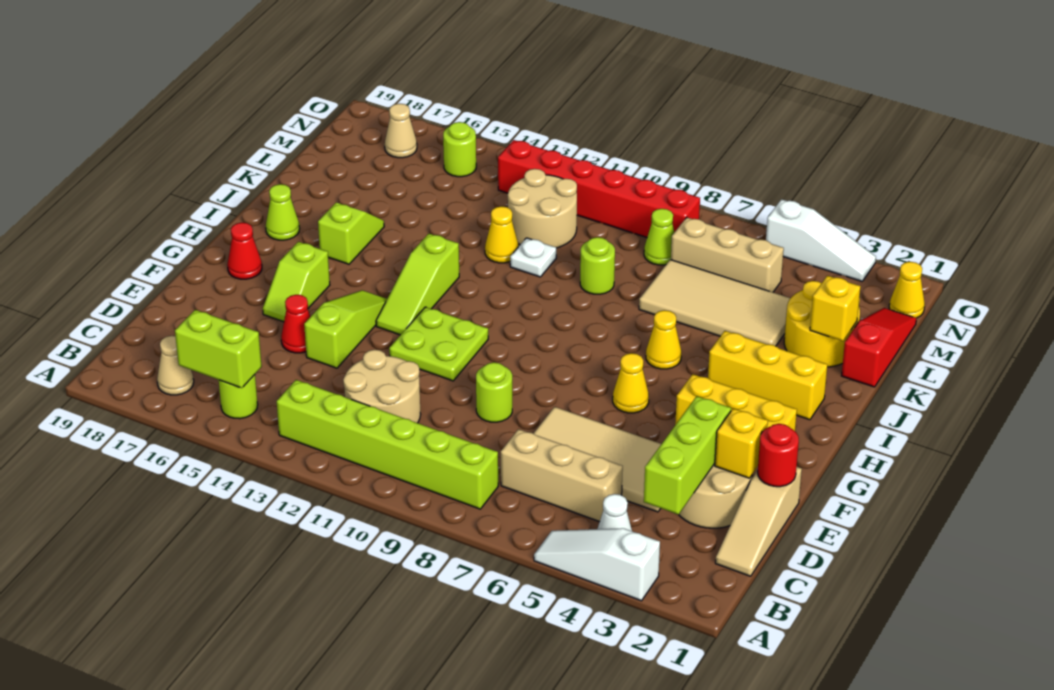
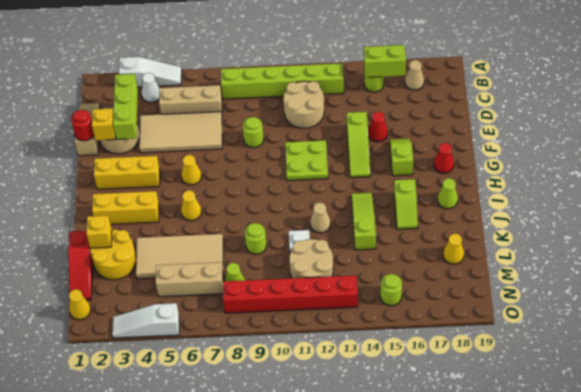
lime 1x3 slope [376,234,459,335] -> lime 1x3 slope moved to [351,193,376,250]
yellow 1x1 cone [485,206,519,263] -> yellow 1x1 cone moved to [443,234,464,264]
tan 1x1 cone [385,104,417,158] -> tan 1x1 cone moved to [310,202,331,233]

